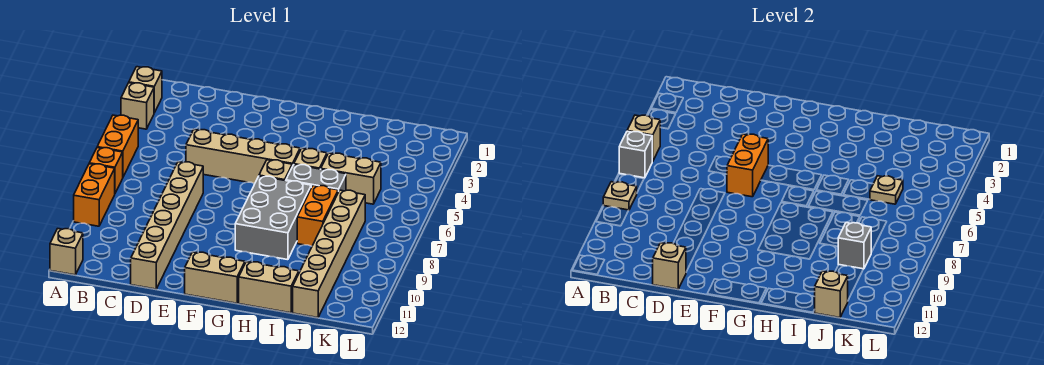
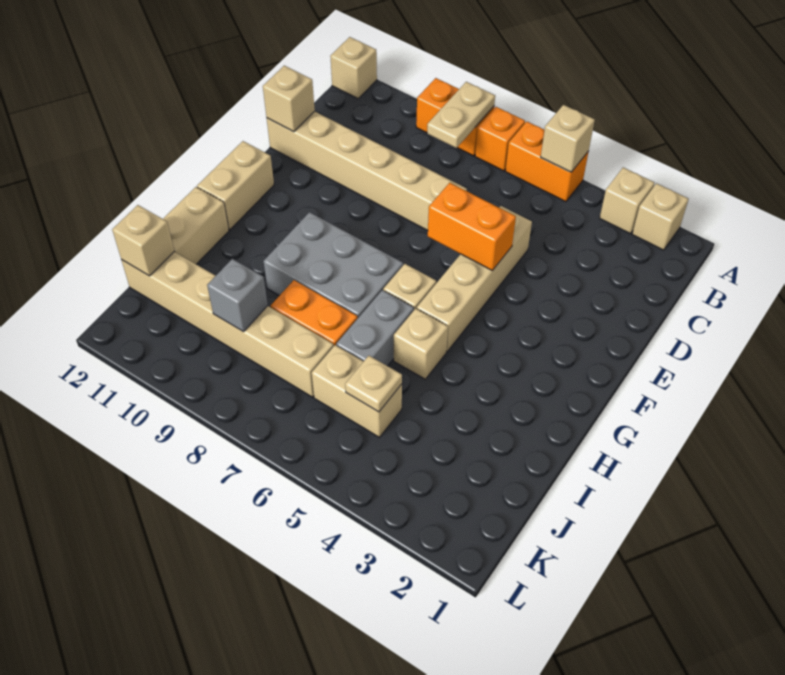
grey 1x1 brick [619,131,653,178] -> none
tan 1x1 plate [603,182,637,210] -> tan 1x2 plate [427,82,495,148]
tan 1x2 brick [321,153,381,204] -> tan 1x2 brick turned to [312,345,402,437]

